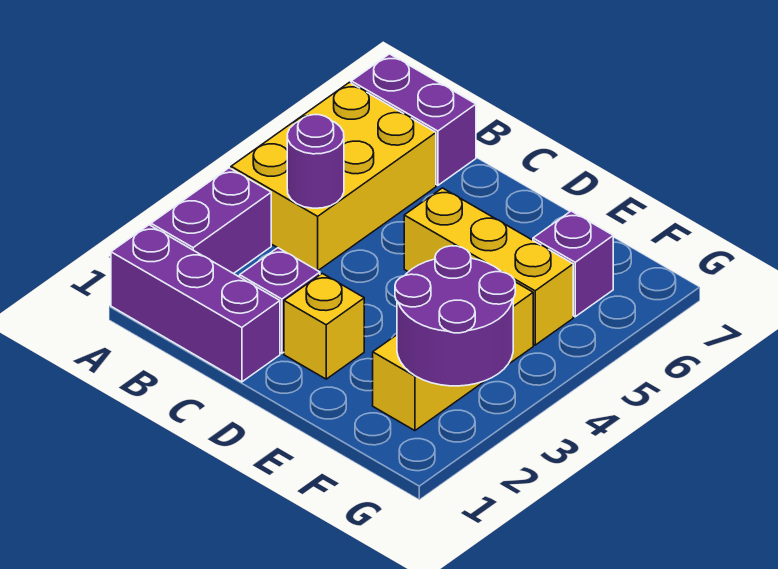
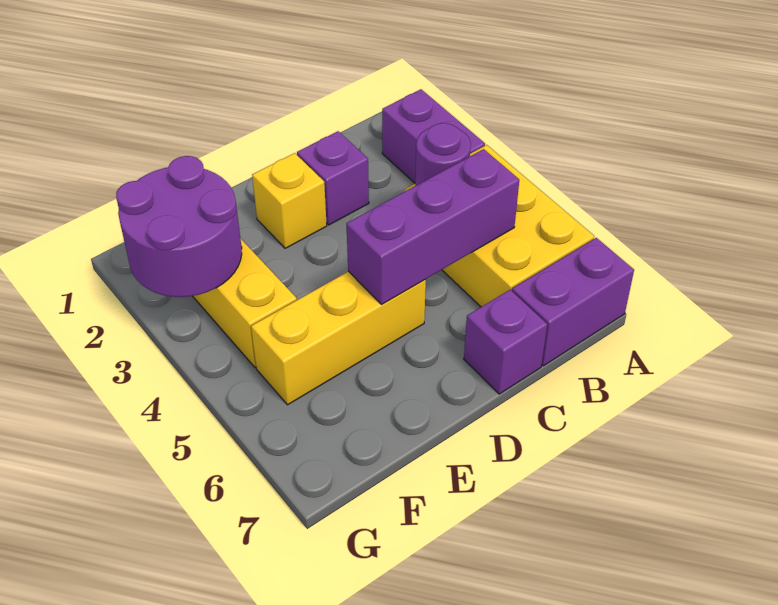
purple 1x3 brick [111,225,280,382] -> purple 1x3 brick moved to [346,149,519,304]
purple 1x1 brick [533,211,613,317] -> purple 1x1 brick moved to [464,290,547,394]

